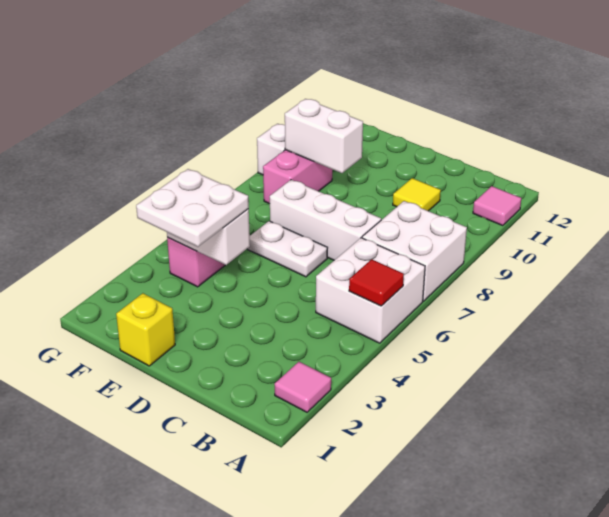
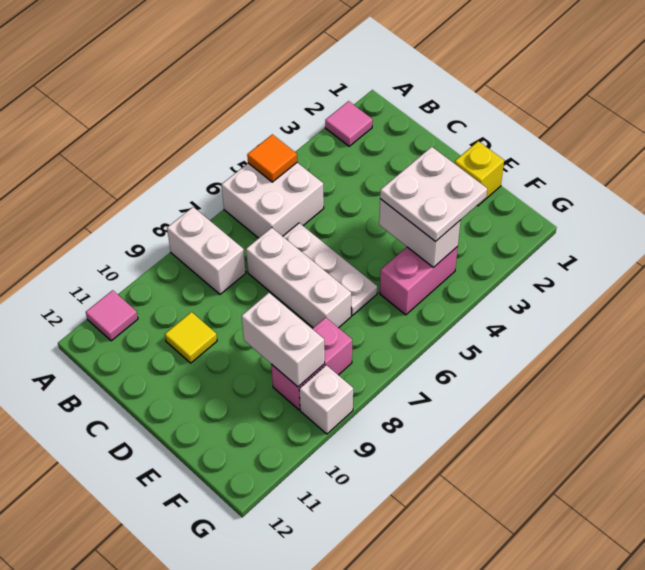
red 1x1 tile [349,259,404,306] -> orange 1x1 tile [247,134,297,182]
white 2x2 brick [362,201,467,301] -> white 1x2 brick [167,207,246,294]
white 1x2 plate [247,221,327,277] -> white 1x3 plate [283,223,377,315]

